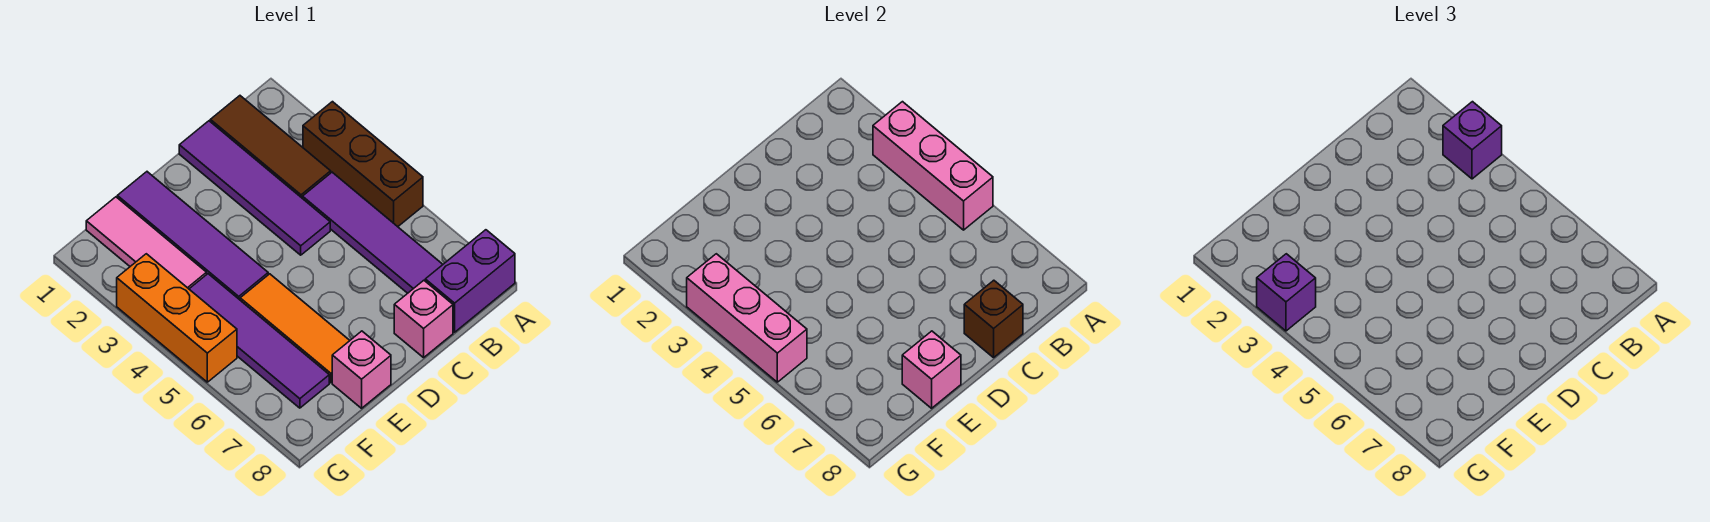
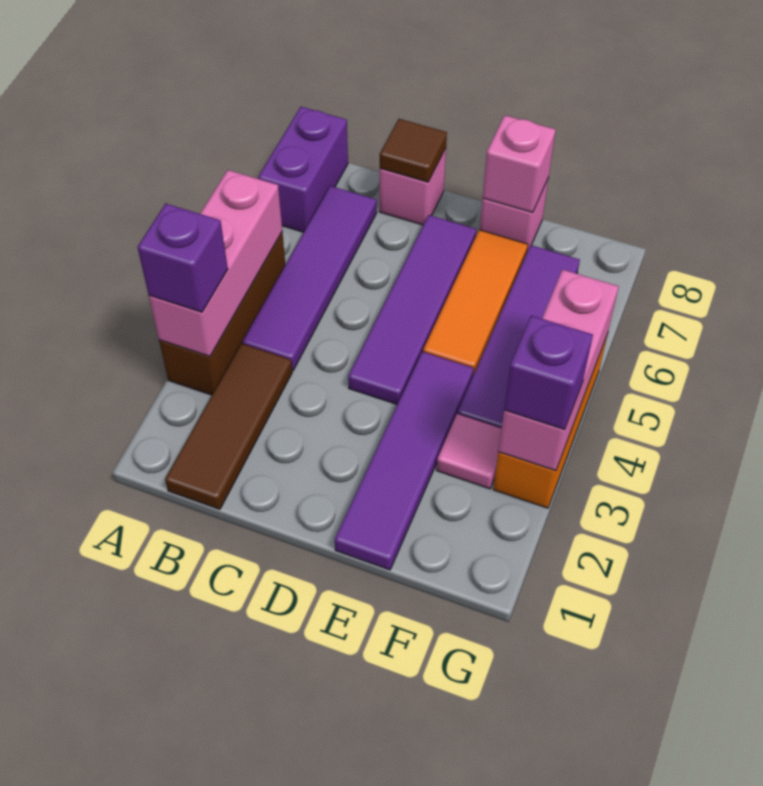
purple 1x2 brick [425,230,515,332] -> purple 1x2 brick turned to [258,107,348,232]
purple 1x4 tile [179,121,330,255] -> purple 1x4 tile moved to [348,215,476,404]
brown 1x1 brick [964,280,1023,358] -> brown 1x1 tile [380,119,447,182]
pink 1x3 tile [86,197,207,289] -> pink 1x1 tile [437,414,502,489]

